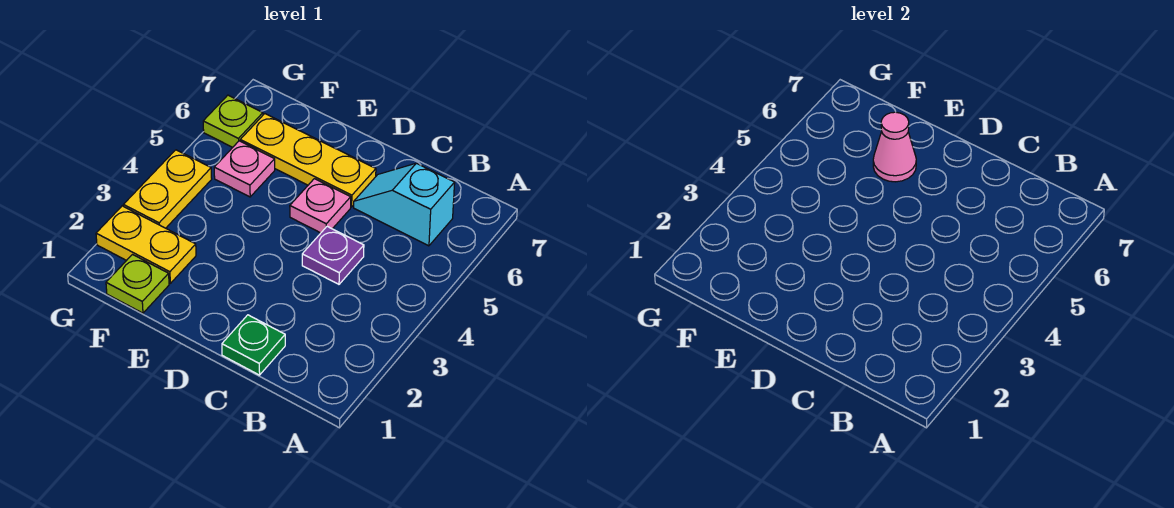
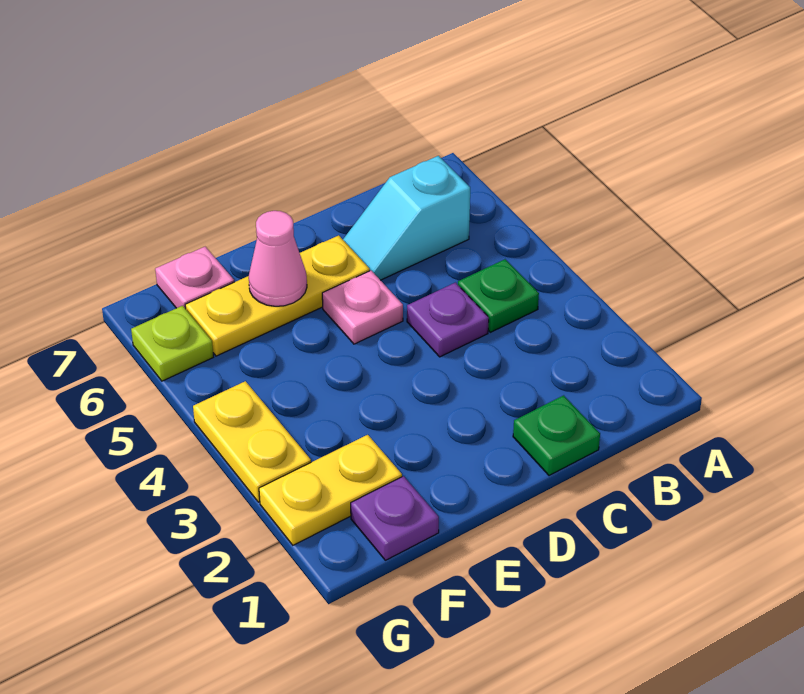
none -> green 1x1 plate [458,259,539,332]
lime 1x1 plate [106,255,169,313] -> purple 1x1 plate [351,476,439,560]
pink 1x1 plate [214,141,275,197] -> pink 1x1 plate moved to [155,247,234,309]

